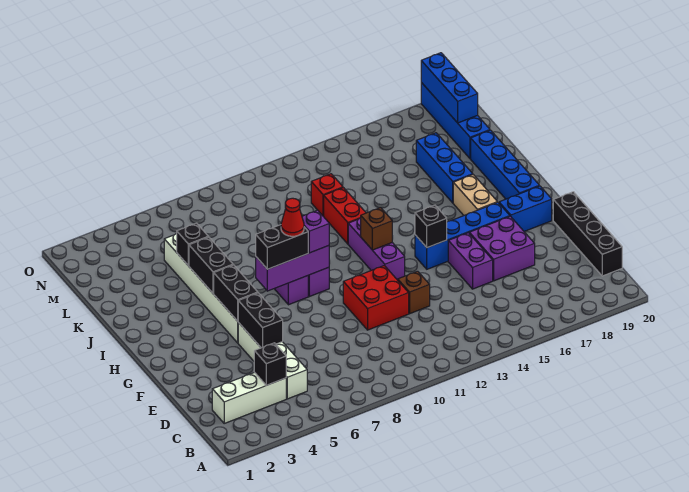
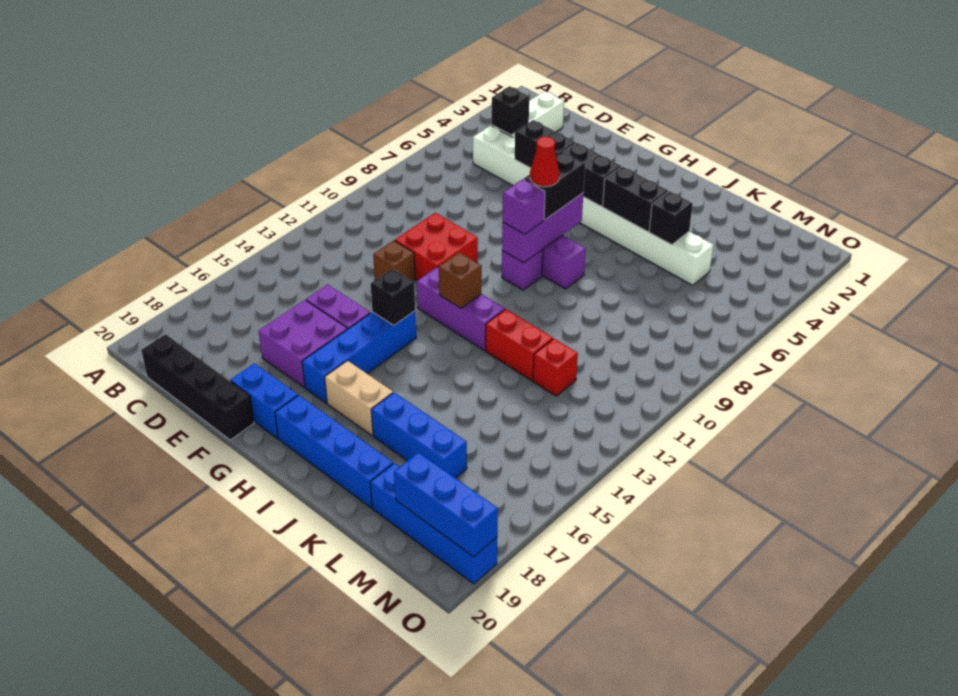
blue 1x2 brick [499,186,552,231] -> blue 1x2 brick turned to [230,363,298,438]

